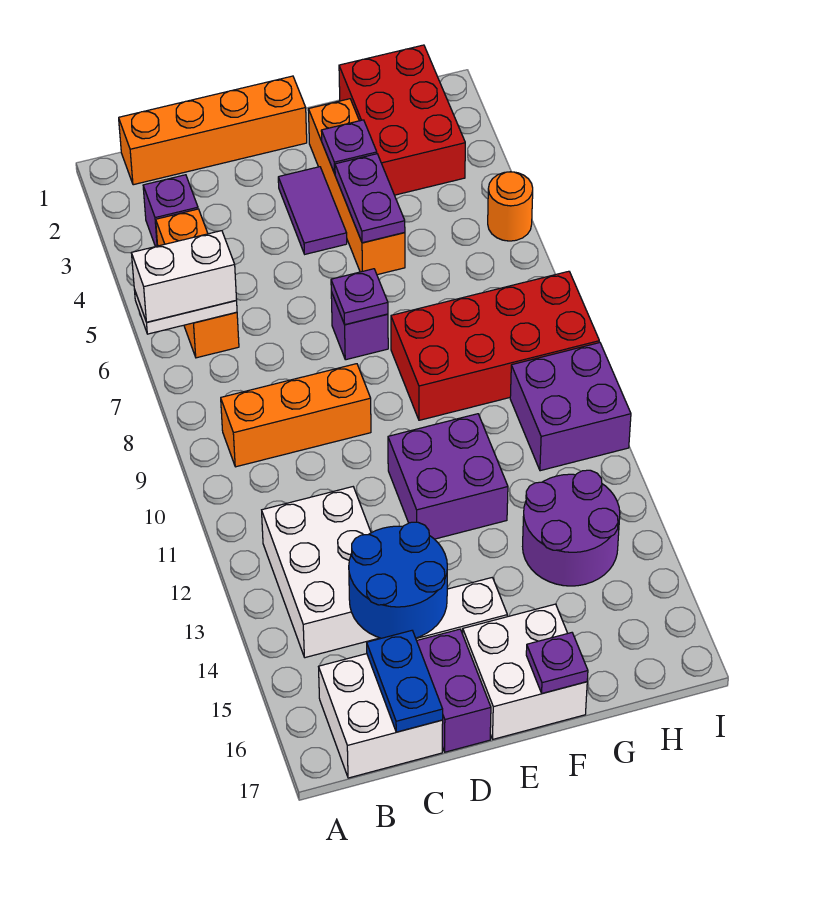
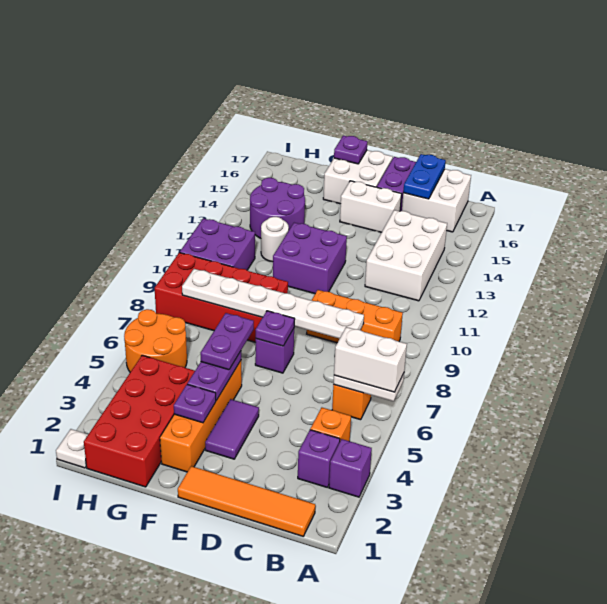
none -> purple 1x1 brick [329,439,372,497]
orange 1x4 brick [119,76,307,185] -> orange 1x4 tile [178,466,315,536]
none -> white 1x6 plate [182,269,364,339]
blue 2x2 round brick [349,522,447,638] -> none
none -> purple 1x2 plate [200,313,254,370]
red 2x3 brick [339,45,465,195] -> red 2x4 brick [84,355,195,487]
none -> white 1x1 round brick [261,217,289,262]
none -> white 1x1 plate [56,429,88,468]
orange 1x1 round brick [488,172,533,241] -> orange 2x2 round brick [124,309,187,372]

